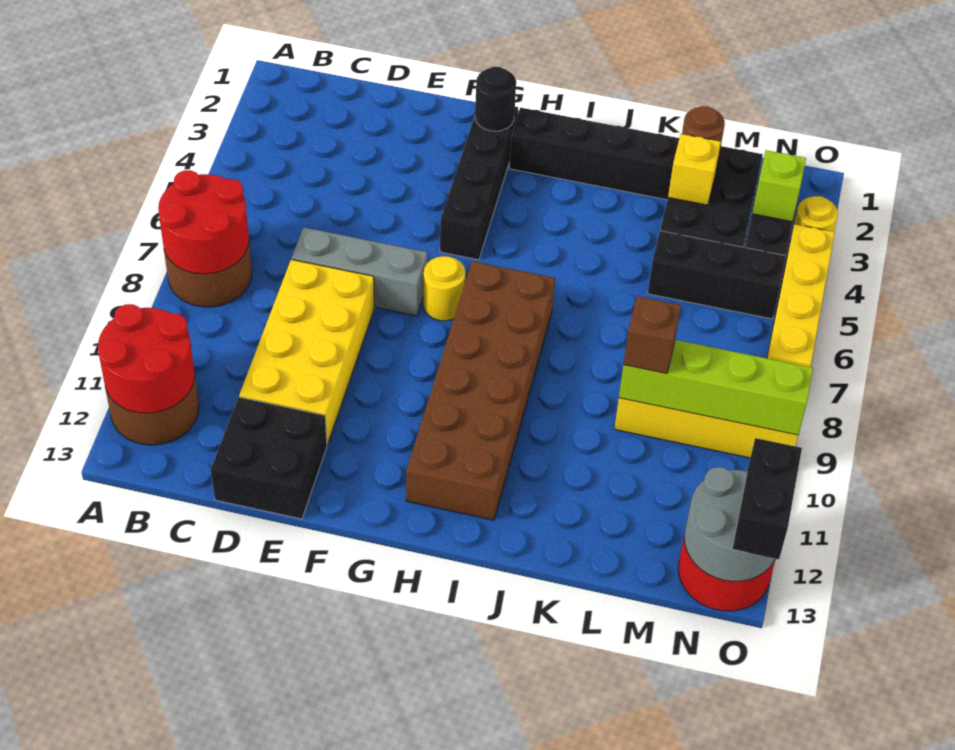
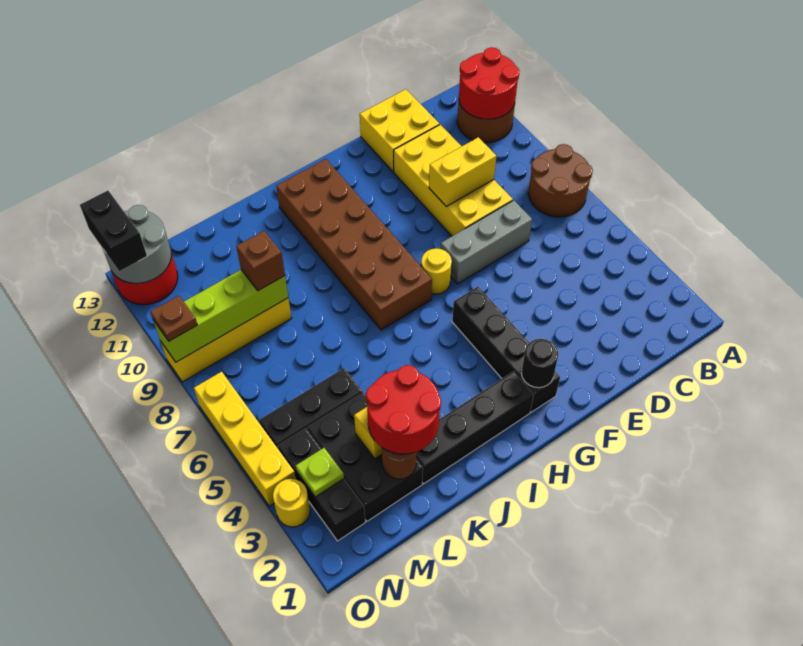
red 2x2 round brick [158,170,249,274] -> red 2x2 round brick moved to [366,365,441,454]
none -> yellow 1x2 brick [429,137,496,207]
black 2x2 brick [211,397,327,519] -> yellow 2x2 brick [360,89,439,172]
lime 1x1 brick [752,150,806,222] -> lime 1x1 plate [296,448,344,497]
none -> brown 1x1 plate [150,296,197,341]

